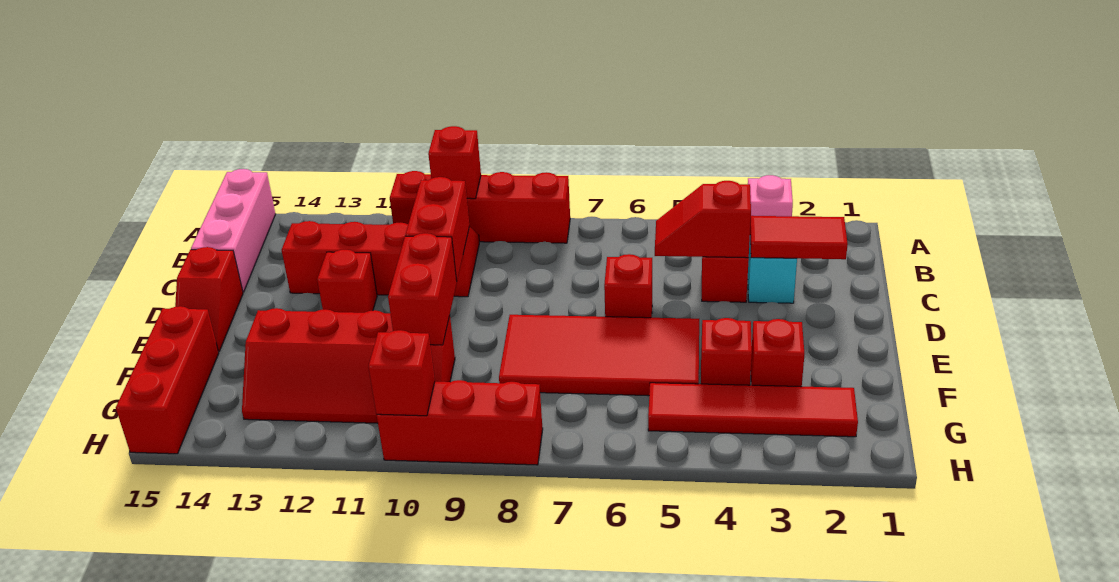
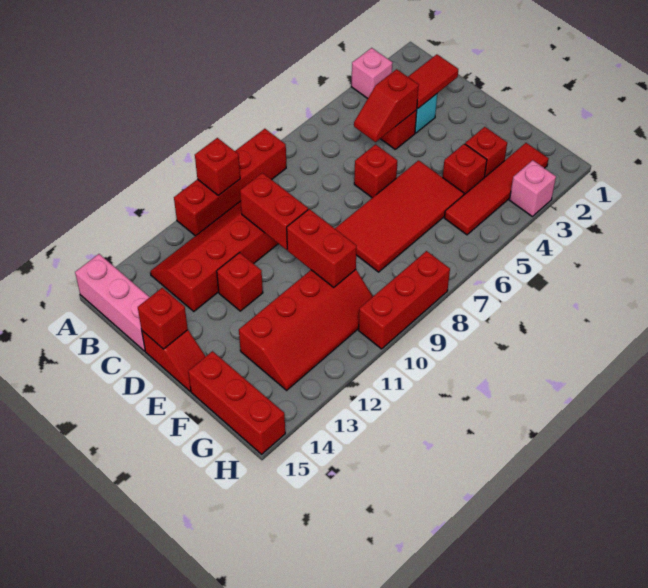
none -> pink 1x1 brick [510,160,556,216]
red 1x1 brick [368,330,435,416] -> red 1x1 brick moved to [138,288,188,349]

